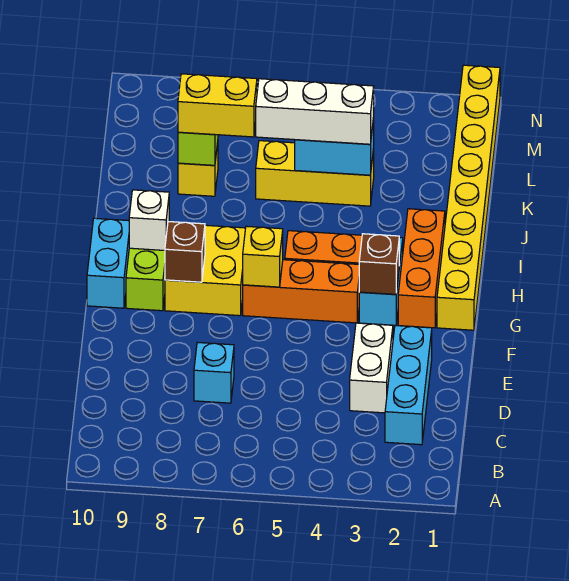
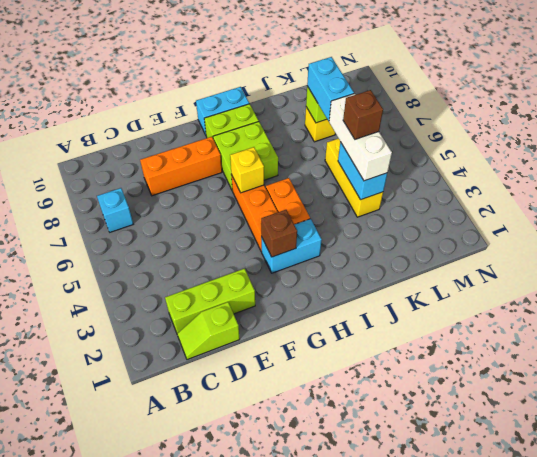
none -> lime 1x2 slope [177,302,240,360]
cyan 1x3 brick [385,326,432,445] -> lime 1x3 brick [165,269,255,333]
white 1x2 brick [350,323,393,413] -> none
cyan 1x1 brick [194,342,234,403] -> cyan 1x1 brick moved to [97,188,133,232]
yellow 1x8 brick [437,65,500,330] -> none
orange 1x3 brick [398,209,445,328] -> orange 1x3 brick moved to [140,137,222,196]
yellow 2x2 brick [165,225,246,316] -> lime 2x2 brick [213,122,278,191]
brown 1x1 brick [165,222,205,282] -> brown 1x1 brick moved to [343,90,383,139]
white 1x1 brick [129,190,169,250] -> none
yellow 1x2 brick [178,74,257,137] -> cyan 1x2 brick [307,57,354,121]

